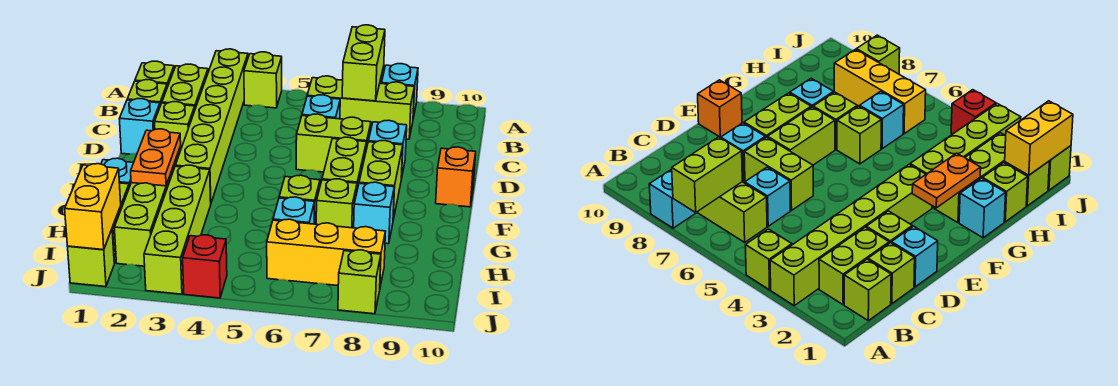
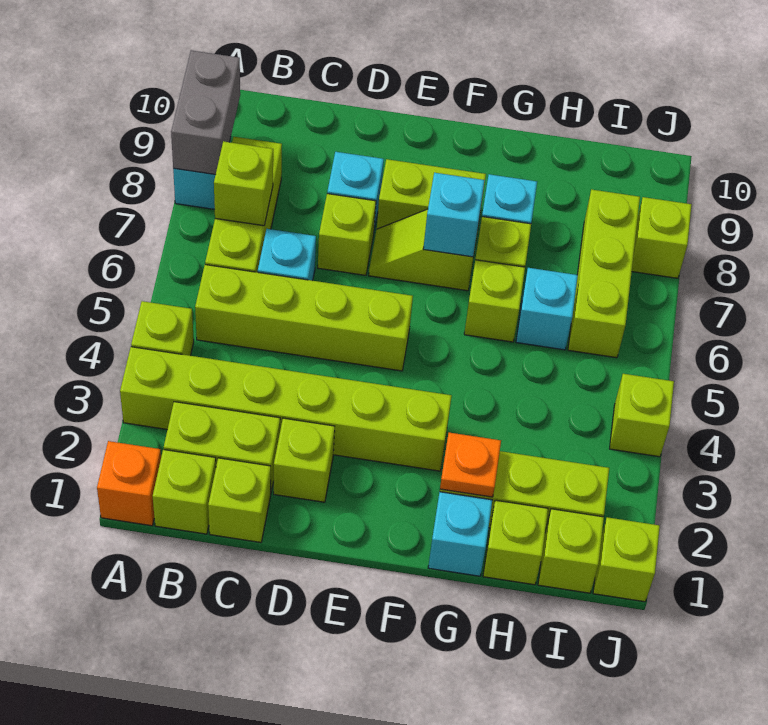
lime 1x2 brick [342,25,385,101] -> lime 1x1 brick [214,141,273,226]
none -> grey 1x2 brick [171,50,240,175]
cyan 1x1 brick [119,99,160,154] -> cyan 1x1 brick moved to [423,173,485,257]
lime 1x2 brick [296,114,371,172] -> lime 1x1 brick [318,194,376,275]
lime 1x2 brick [322,137,367,189] -> lime 1x2 slope [369,209,478,291]
orange 1x1 brick [436,147,476,207] -> orange 1x1 brick moved to [97,441,161,526]
orange 1x2 plate [131,129,181,186] -> orange 1x1 plate [440,433,501,497]
lime 1x4 brick [144,165,211,294] -> lime 1x4 brick moved to [195,265,413,371]
yellow 1x2 brick [65,164,121,250] -> none
yellow 1x3 brick [267,219,386,286] -> lime 1x3 brick [568,189,640,358]
red 1x1 brick [183,235,227,298] -> lime 1x1 brick [610,374,674,457]

